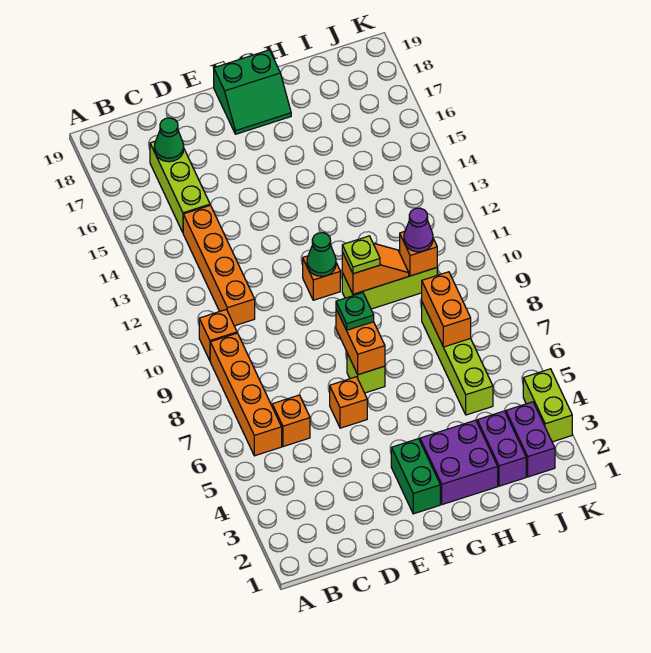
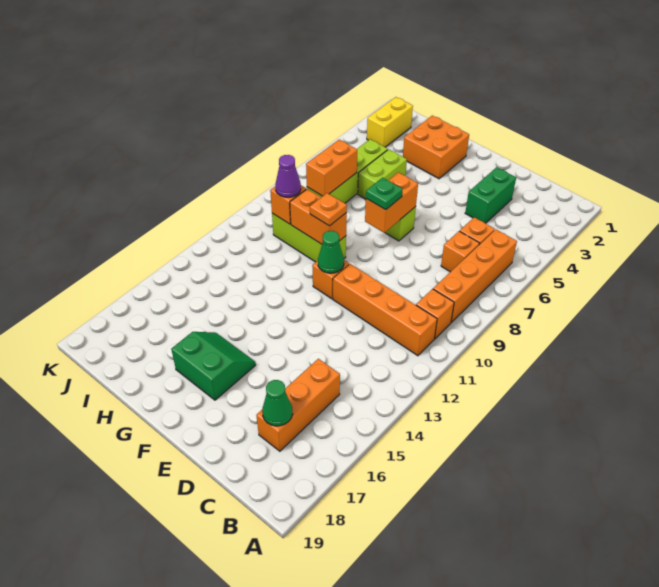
orange 1x4 brick [183,205,255,326] -> orange 1x4 brick turned to [333,264,437,356]
lime 1x3 brick [150,141,210,232] -> orange 1x3 brick [256,359,340,451]
orange 1x1 brick [330,377,367,428] -> orange 1x1 brick moved to [441,231,480,272]
green 1x2 brick [391,439,440,514] -> green 1x2 brick moved to [465,167,516,223]
green 2x2 slope [214,50,291,134] -> green 2x2 slope moved to [171,332,256,400]
purple 2x2 brick [420,420,498,505] -> orange 2x2 brick [403,116,469,179]
orange 1x2 slope [342,243,409,294] -> orange 1x2 brick [290,189,347,244]
lime 1x1 plate [342,236,380,274] -> orange 1x1 plate [310,193,347,226]
purple 1x2 brick [477,411,526,486] -> none
purple 1x2 brick [506,402,555,477] -> yellow 1x2 brick [367,97,413,147]
lime 1x2 brick [523,369,572,442] -> lime 1x2 brick moved to [358,149,407,199]

